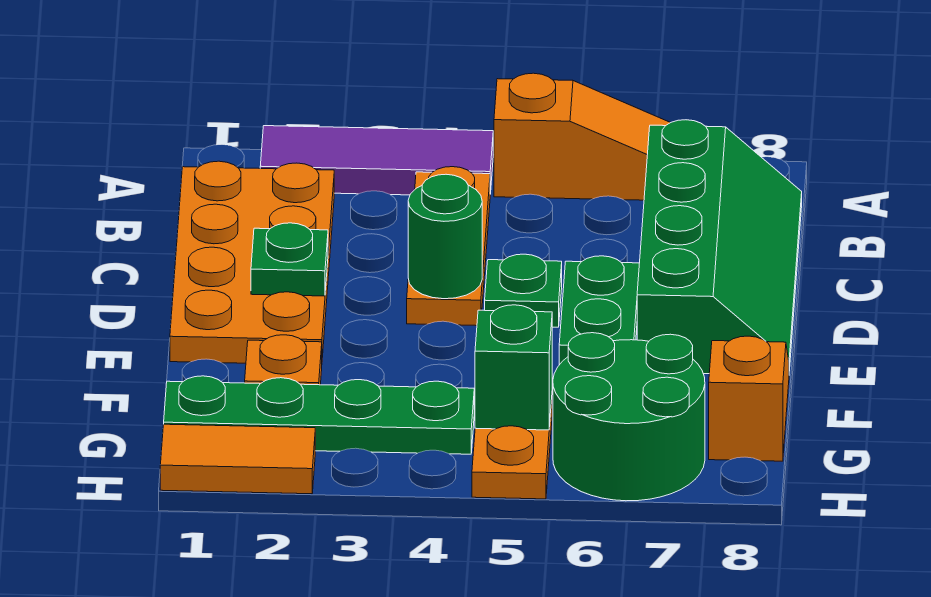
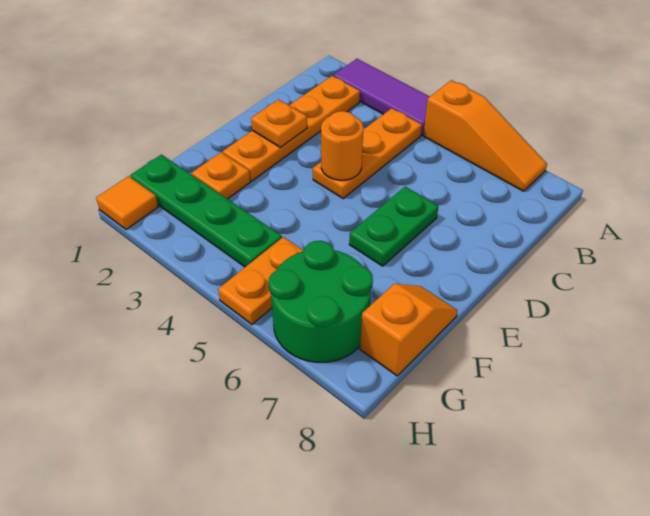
orange 2x4 plate [170,161,334,363] -> orange 1x4 plate [223,76,360,181]
green 2x4 slope [637,120,802,374] -> none
green 1x1 plate [251,223,328,296] -> orange 1x1 plate [251,100,307,148]
green 1x1 round brick [408,174,482,299] -> orange 1x1 round brick [321,111,363,180]
green 1x1 plate [485,254,562,327] -> none
green 1x1 brick [475,305,552,430] -> none
orange 1x2 tile [160,424,315,494] -> orange 1x1 tile [96,176,158,229]

